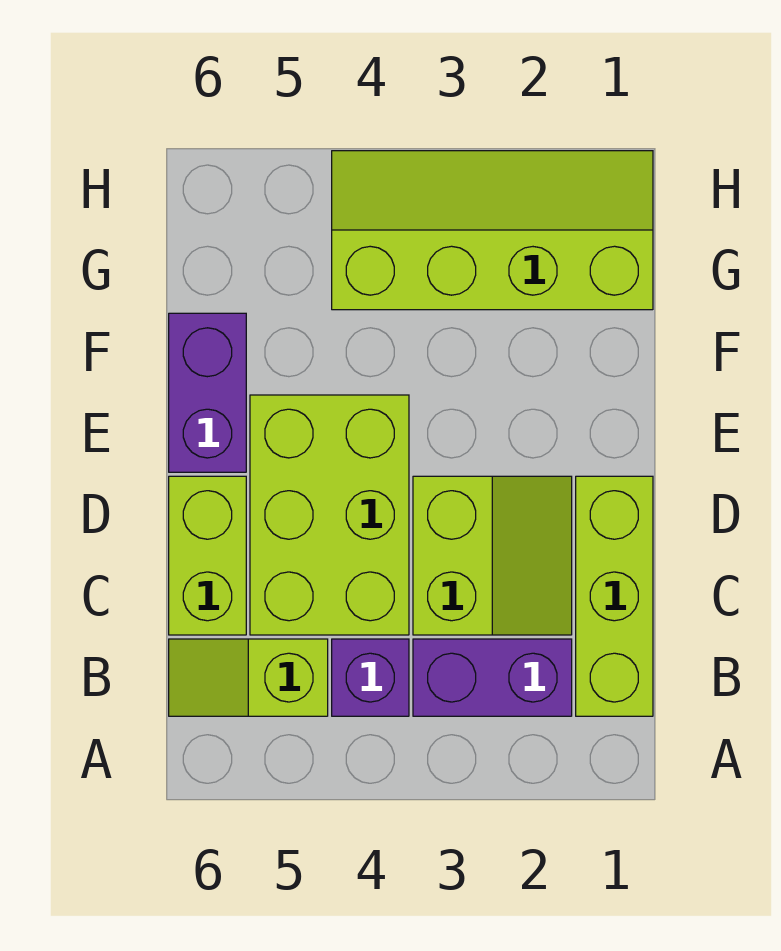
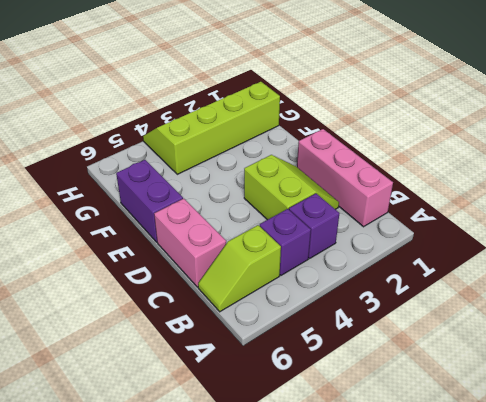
lime 1x3 brick [576,476,653,716] -> pink 1x3 brick [297,129,393,227]
purple 1x2 brick [413,639,572,716] -> purple 1x1 brick [289,194,339,258]
lime 2x3 brick [250,395,409,635] -> none
lime 1x2 brick [169,476,246,635] -> pink 1x2 brick [154,199,226,287]

